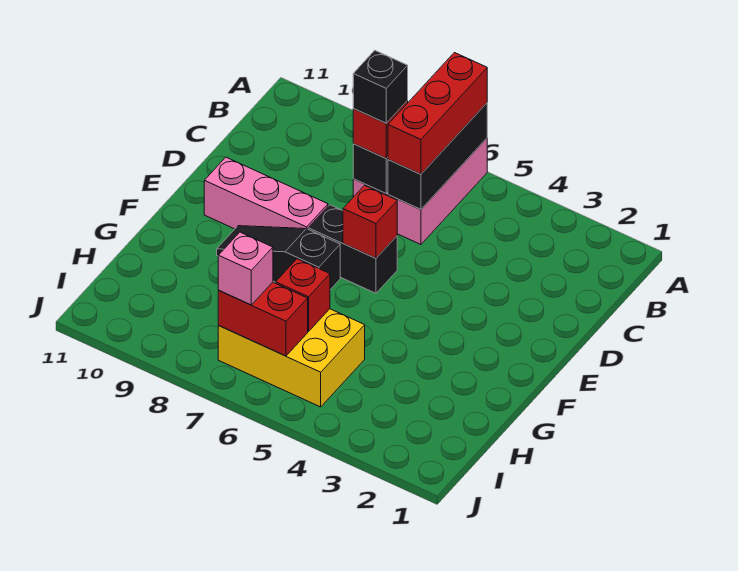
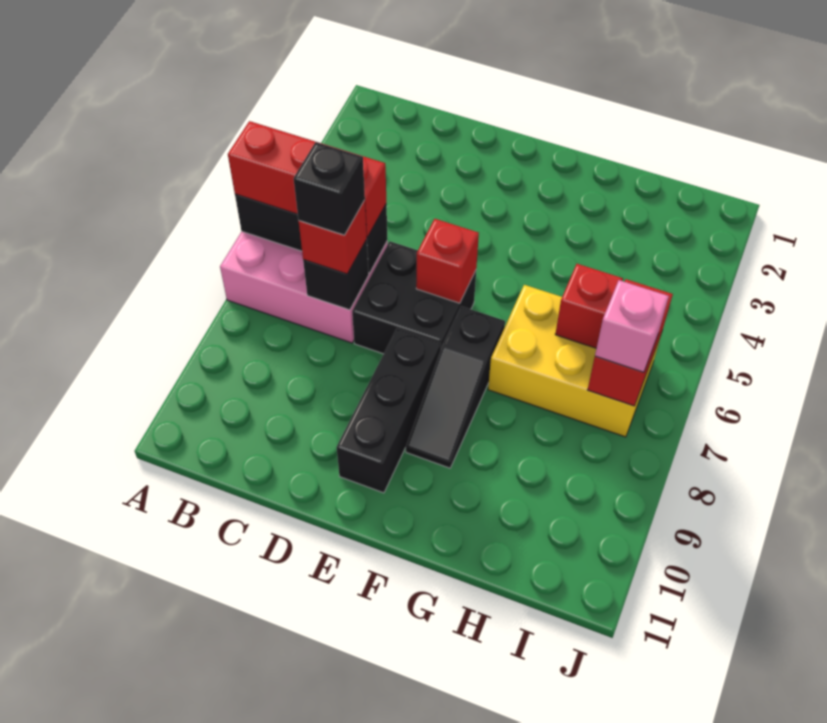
black 1x2 brick [308,205,397,293] -> black 2x2 brick [352,241,476,354]
pink 1x3 brick [204,157,328,229] -> black 1x3 brick [337,329,441,493]
yellow 2x3 brick [218,309,365,407] -> yellow 2x3 brick turned to [488,285,661,437]

